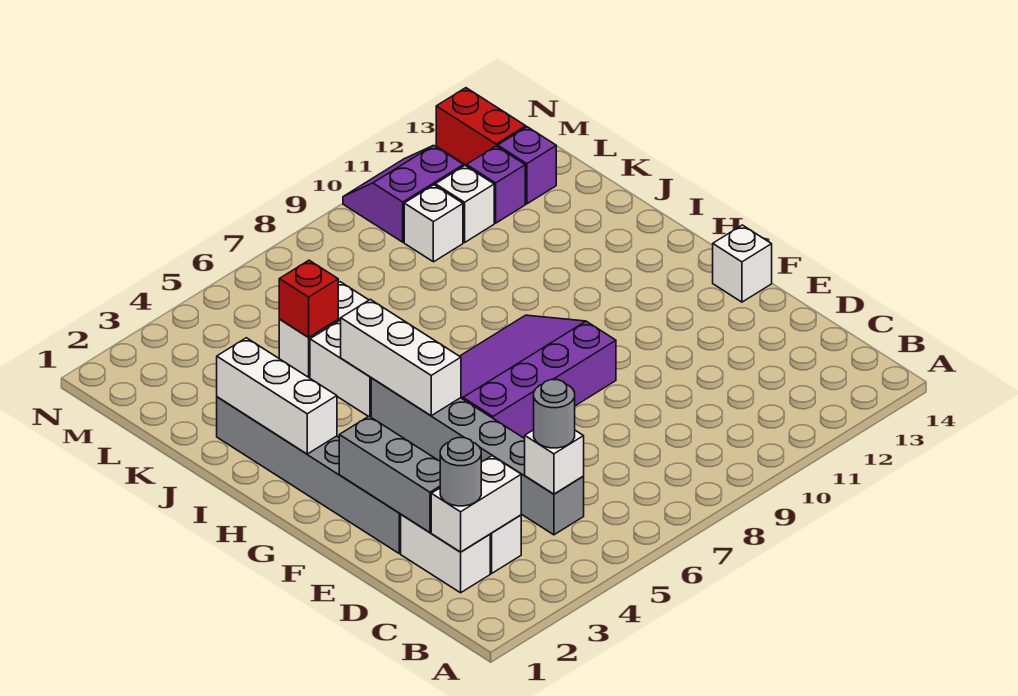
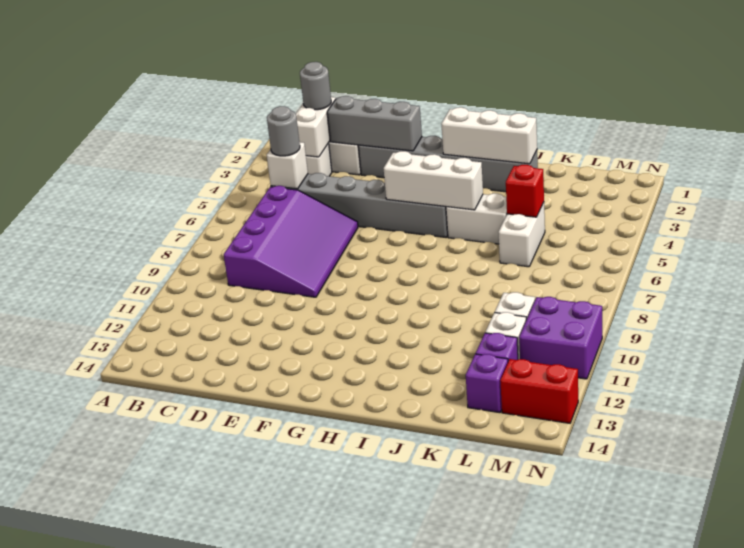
purple 3x4 slope [460,315,616,438] -> purple 3x4 slope moved to [224,186,358,297]
white 1x1 brick [713,225,772,302] -> none
purple 2x2 slope [343,145,464,242] -> purple 2x2 brick [519,297,602,379]

